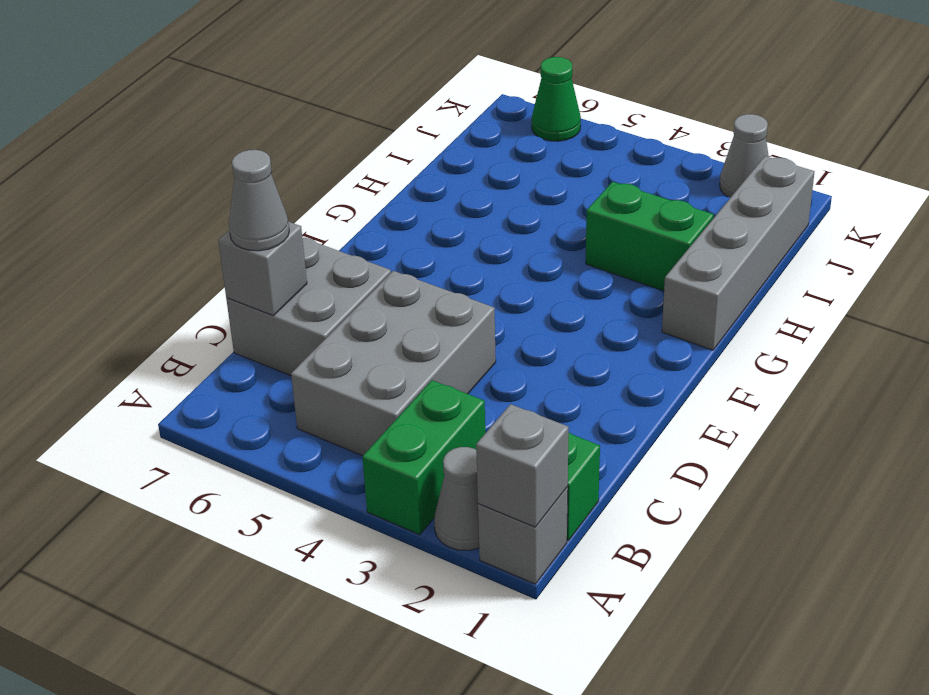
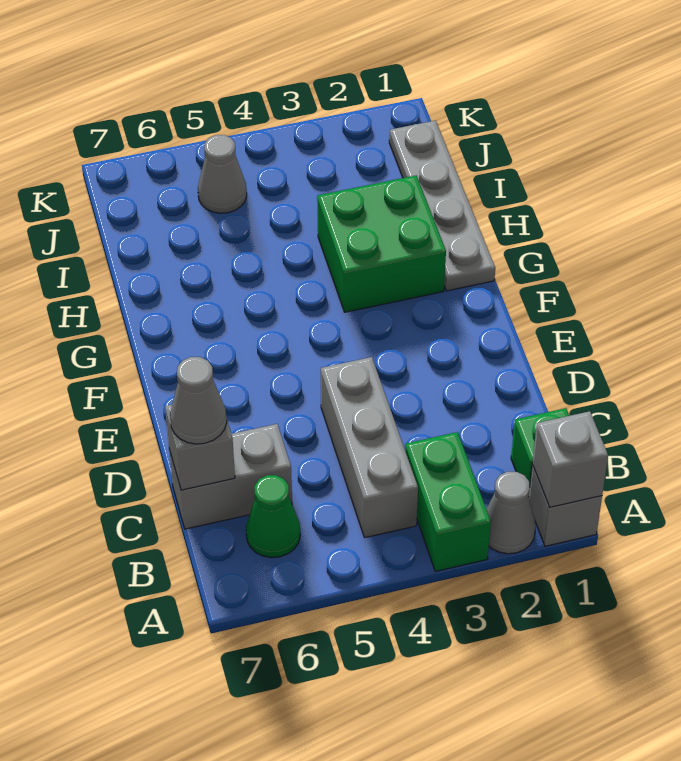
grey 2x3 brick [291,271,496,456] -> grey 1x3 brick [321,357,418,538]
grey 2x2 brick [226,238,391,376] -> grey 1x2 brick [169,424,292,529]
grey 1x4 brick [662,156,815,350] -> grey 1x4 plate [389,121,495,291]
green 1x2 brick [586,182,714,291] -> green 2x2 brick [317,175,446,312]
grey 1x1 cone [720,114,769,198] -> grey 1x1 cone moved to [198,135,247,213]
green 1x1 cone [532,57,581,141] -> green 1x1 cone moved to [246,475,300,558]

